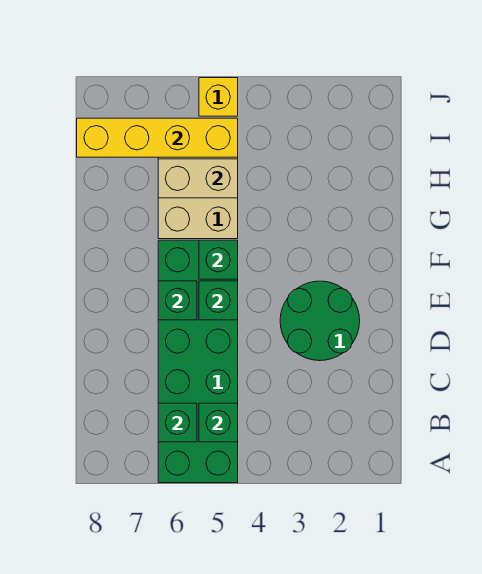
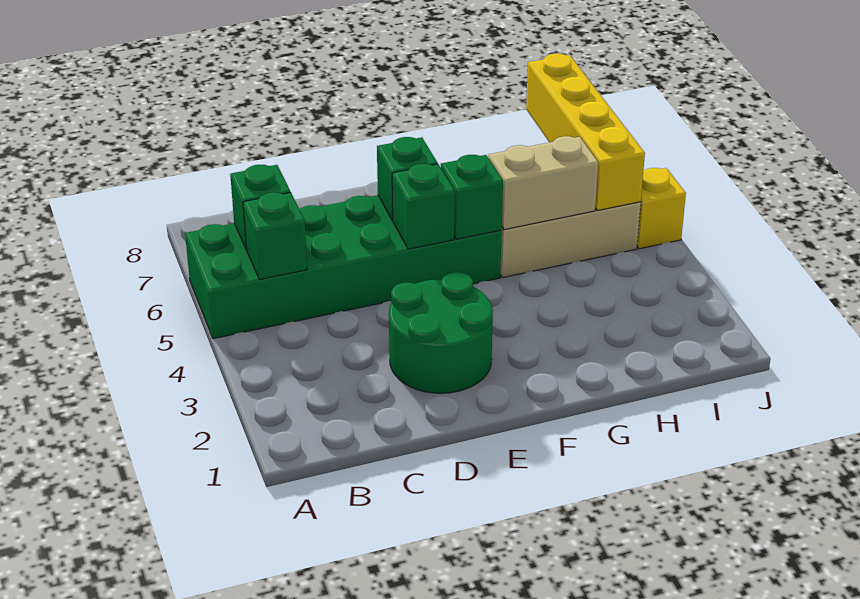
tan 1x2 brick [158,159,238,198] -> tan 1x2 brick turned to [488,136,598,230]

